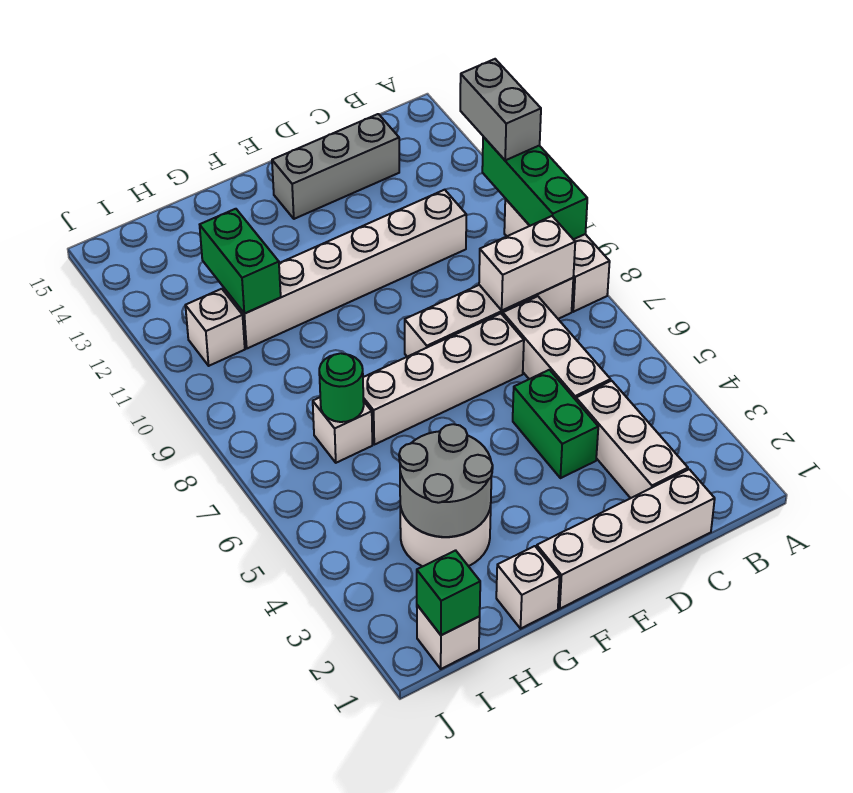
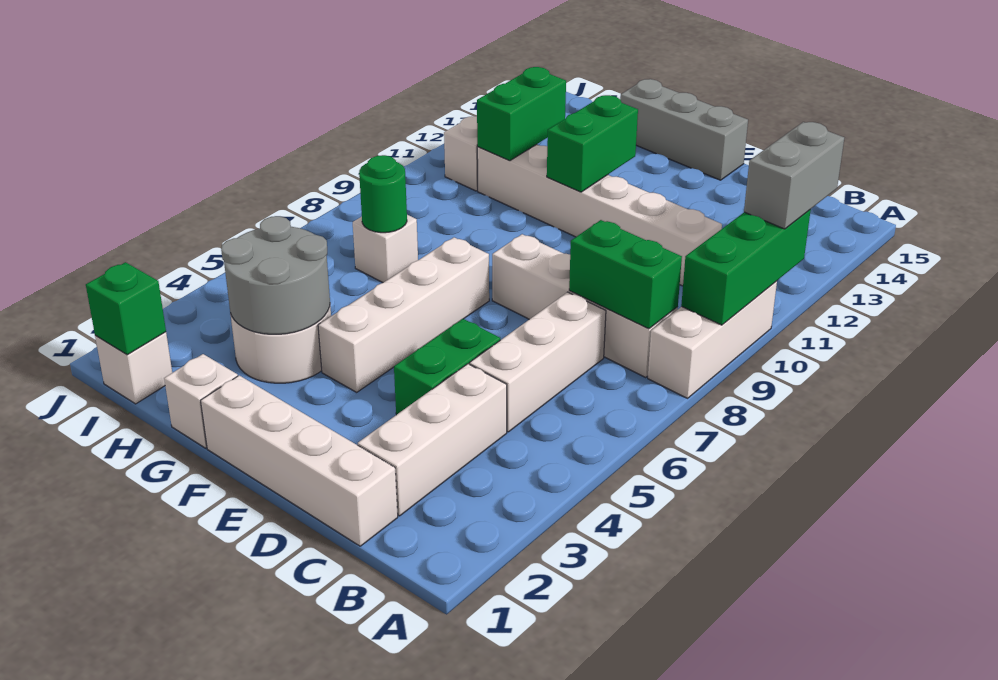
white 1x2 brick [479,216,575,311] -> green 1x2 brick [569,220,682,329]
grey 1x3 brick [272,114,399,219] -> grey 1x3 brick moved to [620,79,748,180]
white 1x4 brick [363,314,524,445] -> white 1x4 brick turned to [318,237,489,392]
none -> green 1x2 brick [547,95,638,192]

